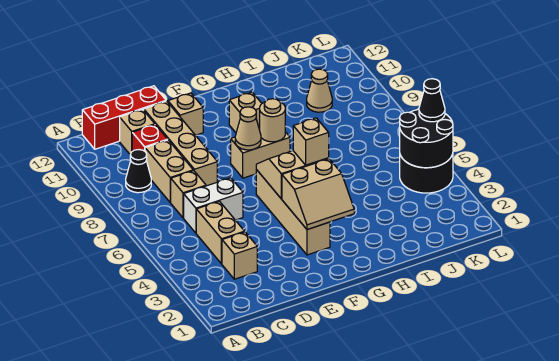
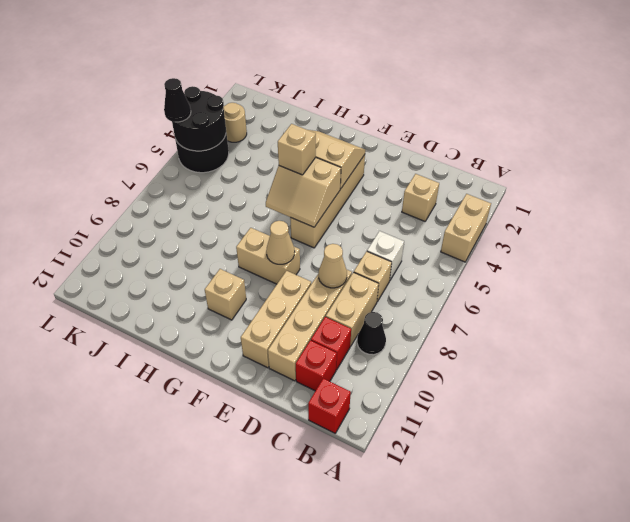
red 1x3 brick [82,86,166,149] -> red 1x1 brick [308,379,351,433]
tan 1x2 brick [196,201,245,264] -> tan 1x2 brick moved to [441,194,491,262]
white 1x2 brick [184,178,243,233] -> white 1x1 brick [367,231,404,280]
tan 1x1 brick [120,109,155,154] -> red 1x1 brick [296,340,337,391]
tan 1x1 brick [168,93,203,135] -> tan 1x3 brick [241,271,311,368]
tan 1x1 round brick [260,99,285,142] -> tan 1x1 round brick moved to [223,103,247,142]
tan 1x1 cone [307,69,332,112] -> tan 1x1 cone moved to [319,244,347,288]

